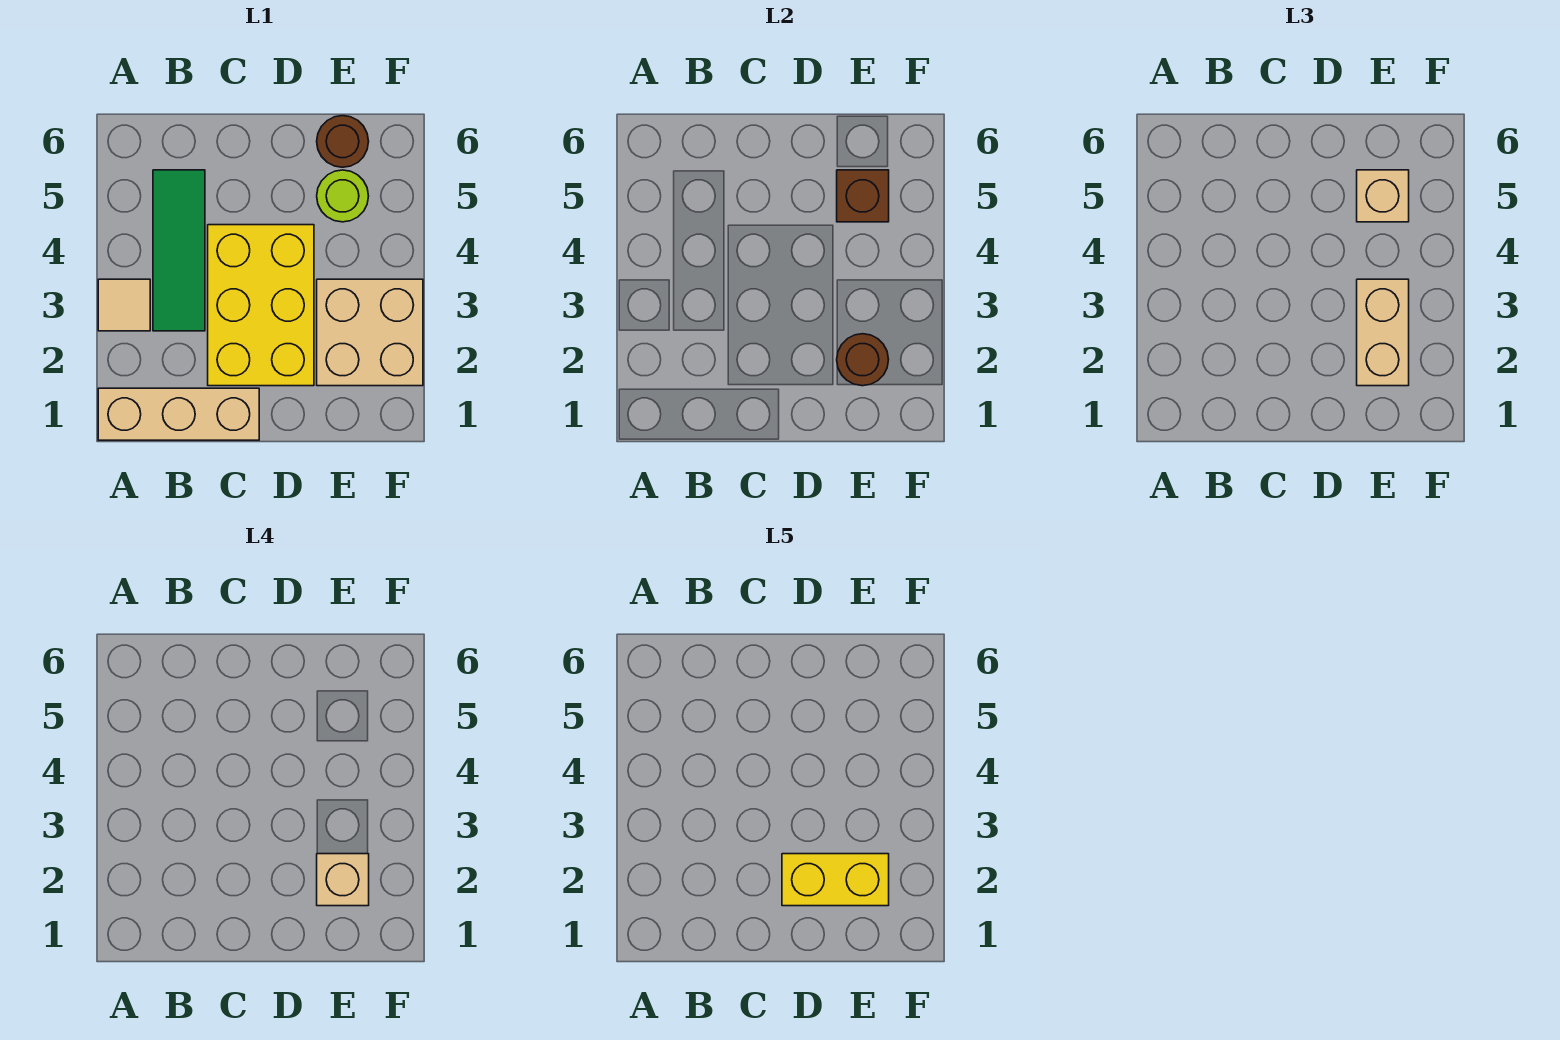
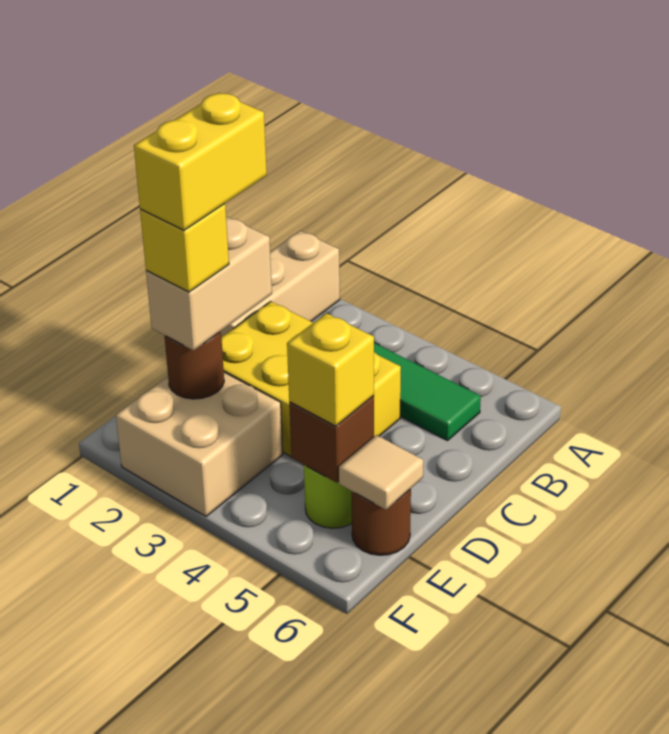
tan 1x1 tile [98,279,150,331] -> tan 1x1 tile moved to [339,435,423,510]
tan 1x2 brick [1357,279,1409,386] -> tan 1x2 brick turned to [146,216,272,350]
tan 1x1 brick [317,854,369,906] -> yellow 1x1 brick [140,204,229,292]
tan 1x1 brick [1357,170,1409,222] -> yellow 1x1 brick [287,313,374,426]

